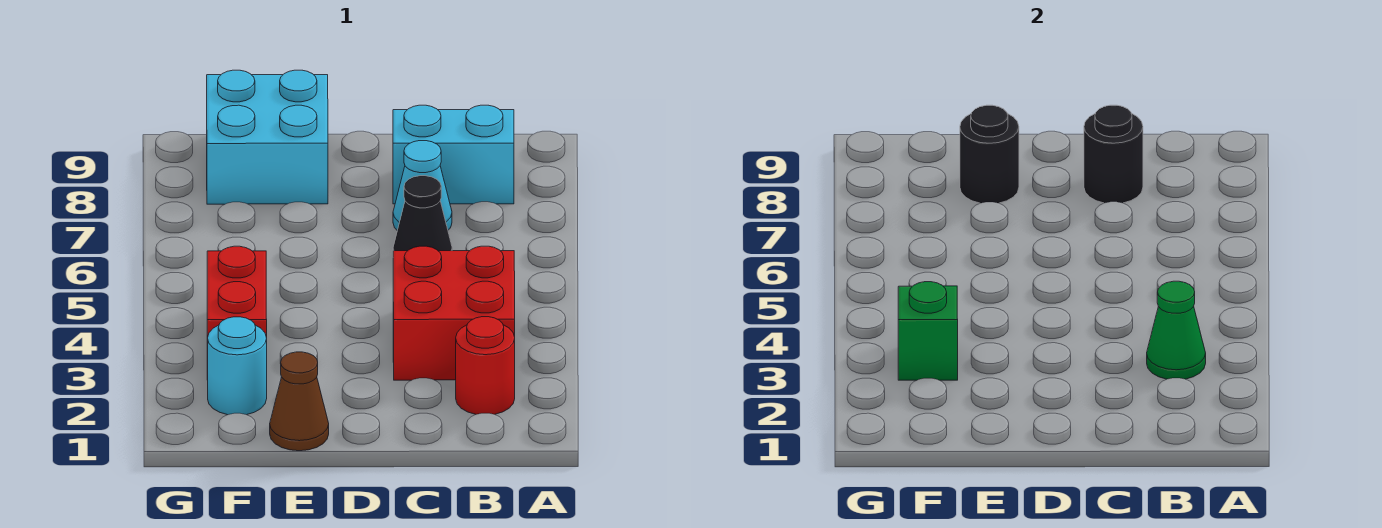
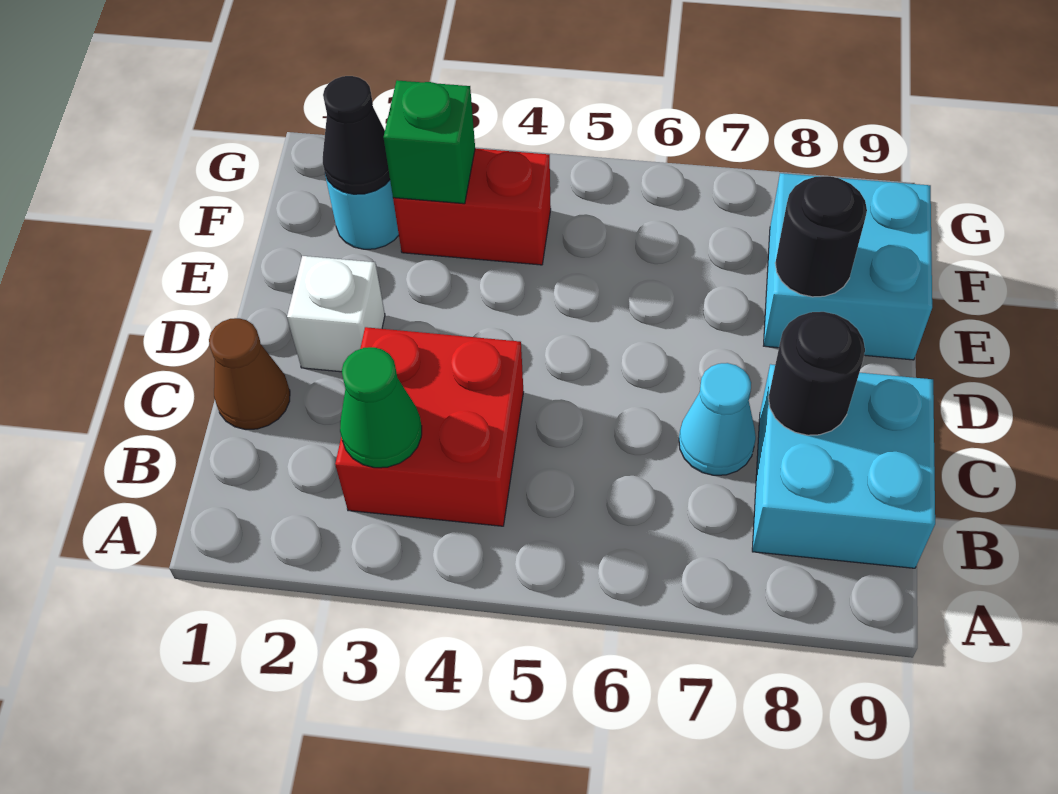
red 1x1 round brick [456,317,515,414] -> none
cyan 1x2 brick [393,105,514,204] -> cyan 2x2 brick [752,364,935,568]
black 1x1 cone [393,176,452,251] -> black 1x1 cone moved to [323,76,390,194]
none -> white 1x1 brick [287,256,385,372]
brown 1x1 cone [270,352,329,451] -> brown 1x1 cone moved to [209,318,290,429]

